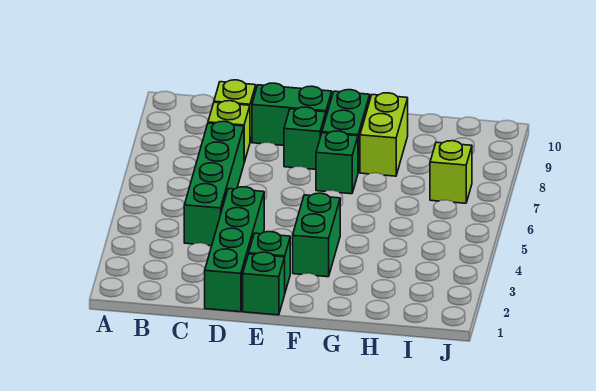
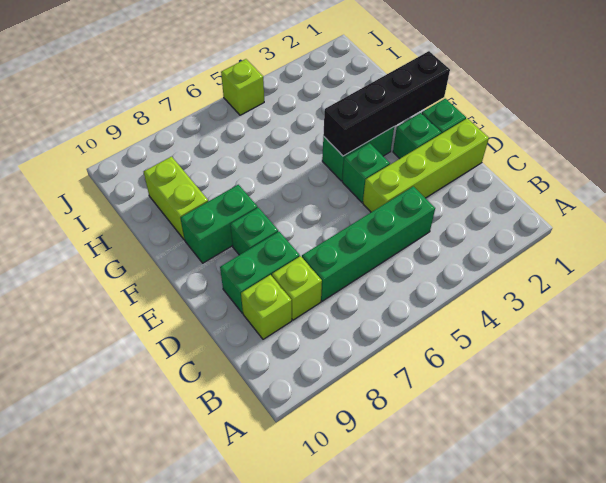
green 1x4 brick [205,187,264,312] -> lime 1x4 brick [363,118,489,212]
green 1x2 brick [252,83,332,146] -> green 1x2 brick turned to [220,232,300,313]
none -> black 1x4 brick [323,51,450,156]
green 1x1 brick [316,131,358,194] -> green 1x1 brick moved to [342,143,390,202]
lime 1x2 brick [360,93,408,176] -> lime 1x2 brick turned to [144,157,208,239]
lime 1x1 brick [430,141,472,203] -> lime 1x1 brick moved to [221,59,264,115]

